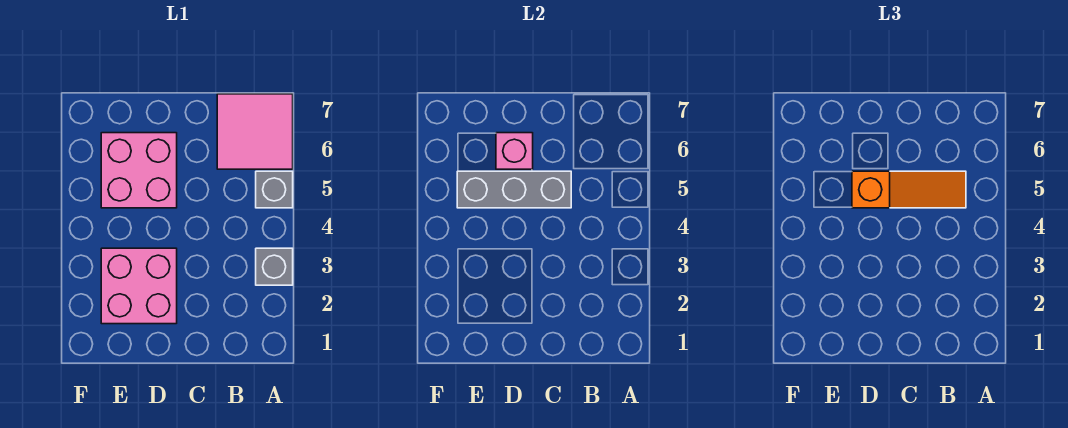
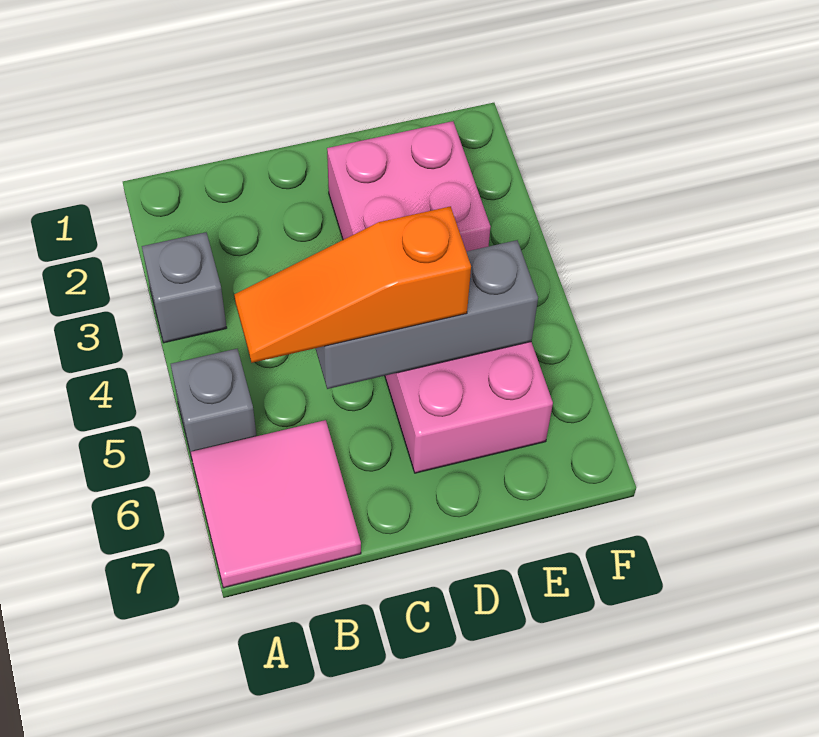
pink 1x1 brick [496,133,533,169] -> none

